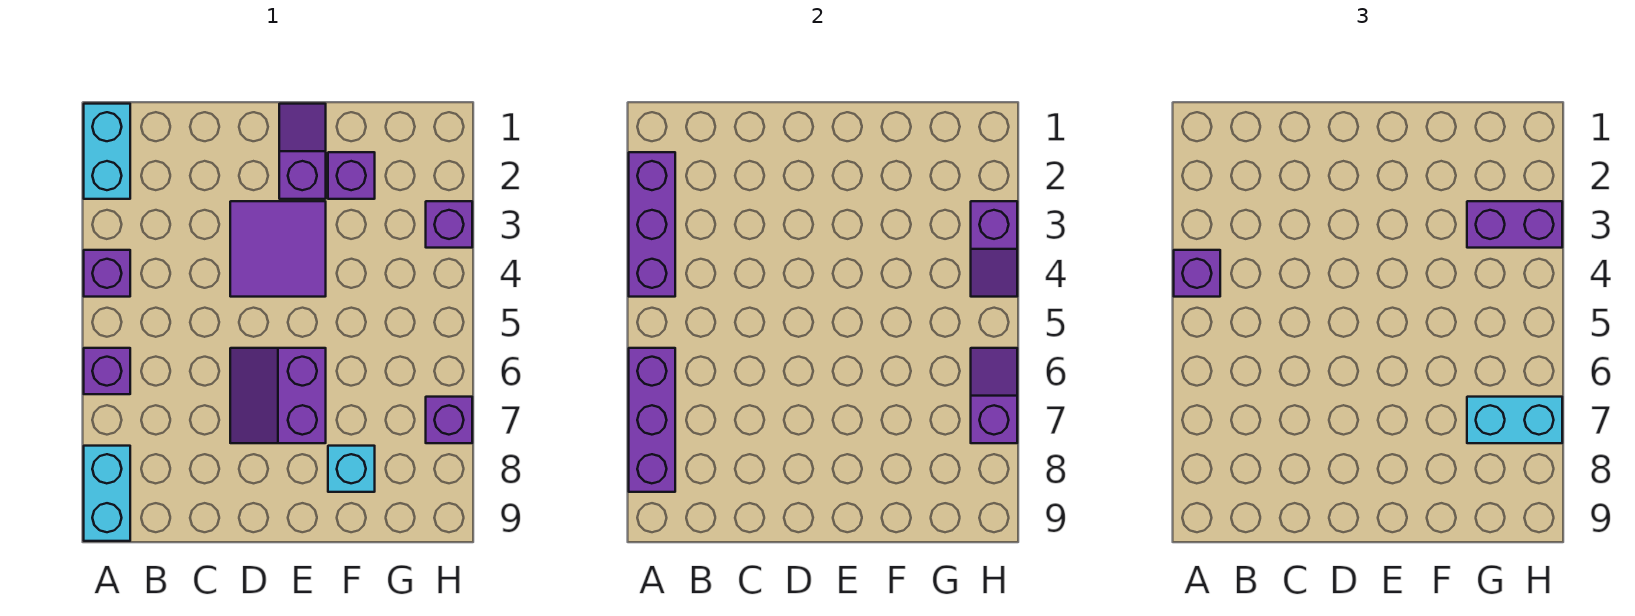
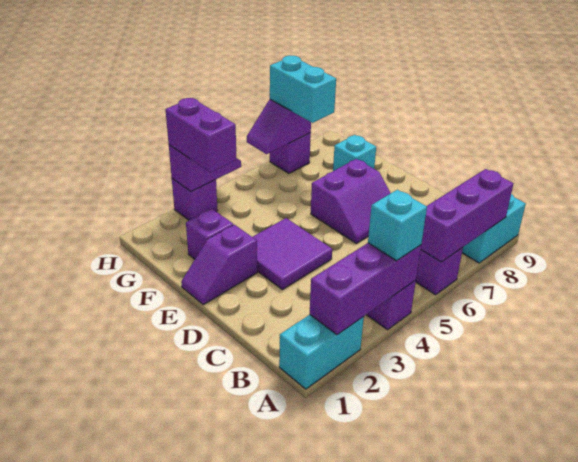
purple 1x1 brick [1174,250,1220,297] -> cyan 1x1 brick [368,190,427,261]

